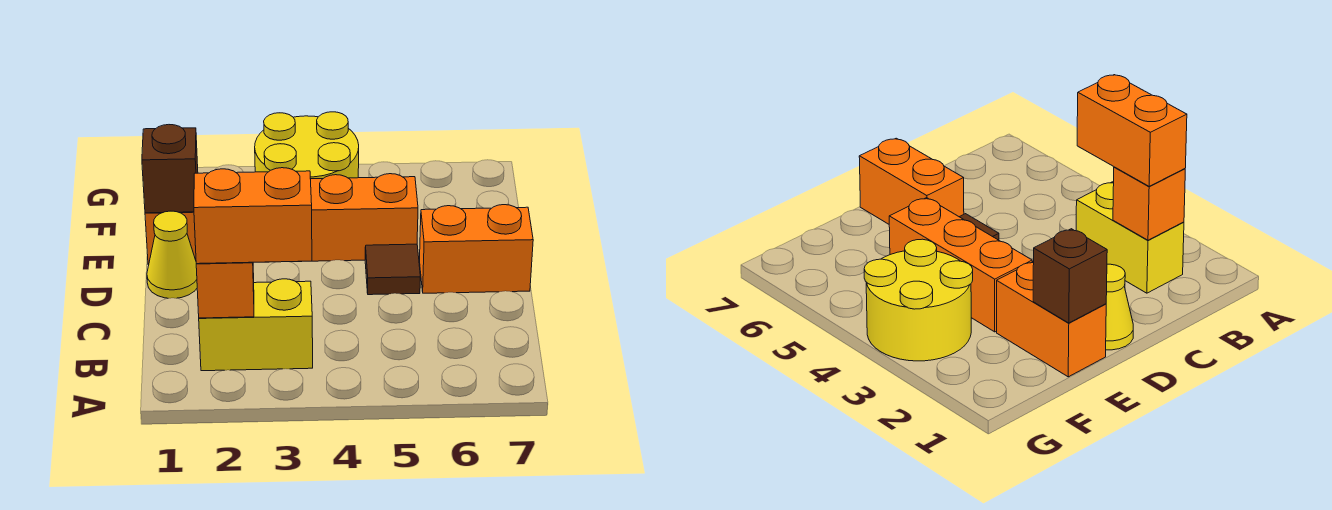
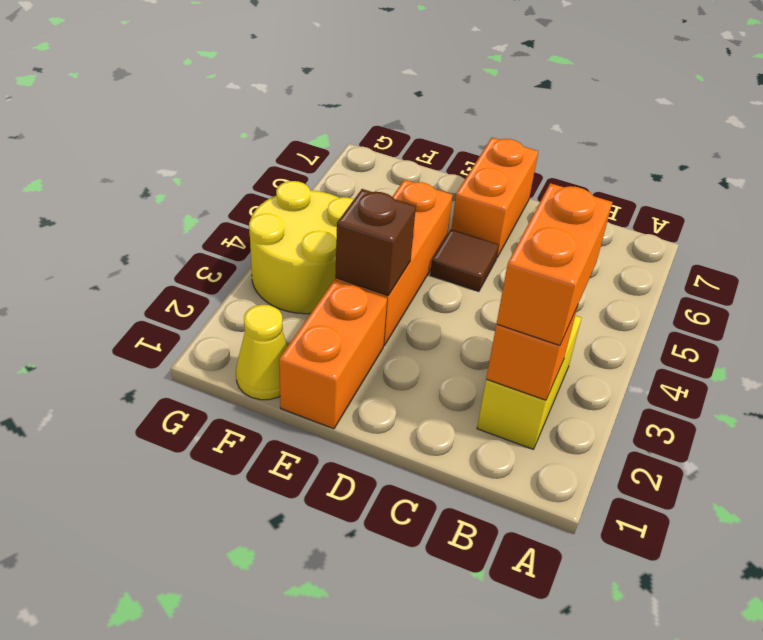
yellow 1x1 cone [147,211,197,298] -> yellow 1x1 cone moved to [236,305,288,400]
brown 1x1 brick [142,125,198,213] -> brown 1x1 brick moved to [335,189,416,296]

